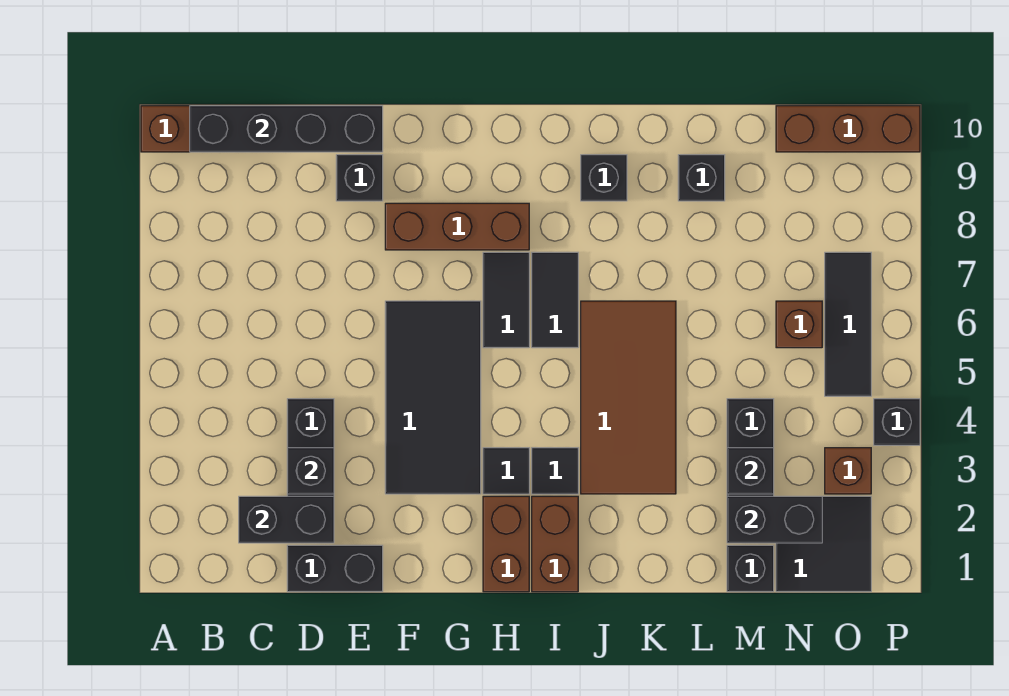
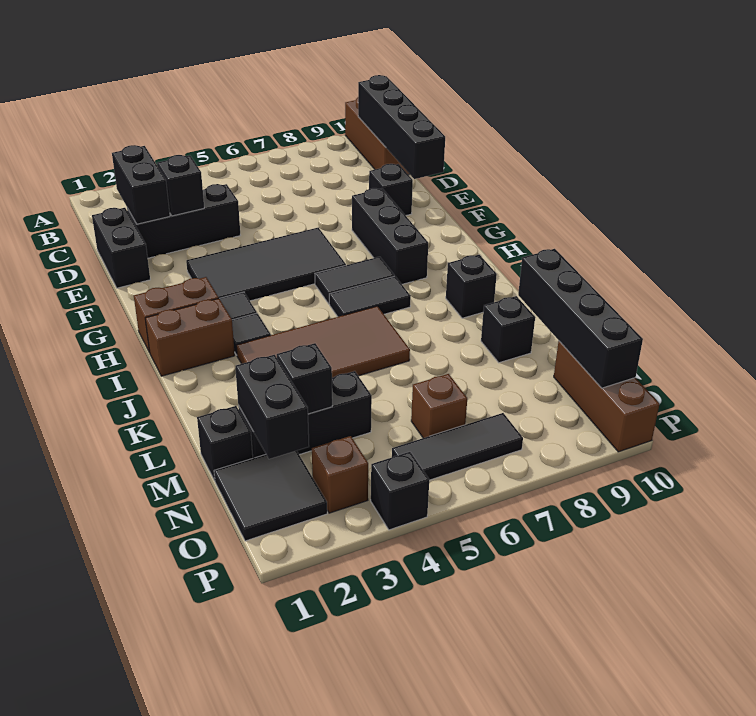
brown 1x3 brick [385,203,529,250] -> black 1x3 brick [352,188,428,284]
none -> black 1x4 brick [518,249,643,388]

